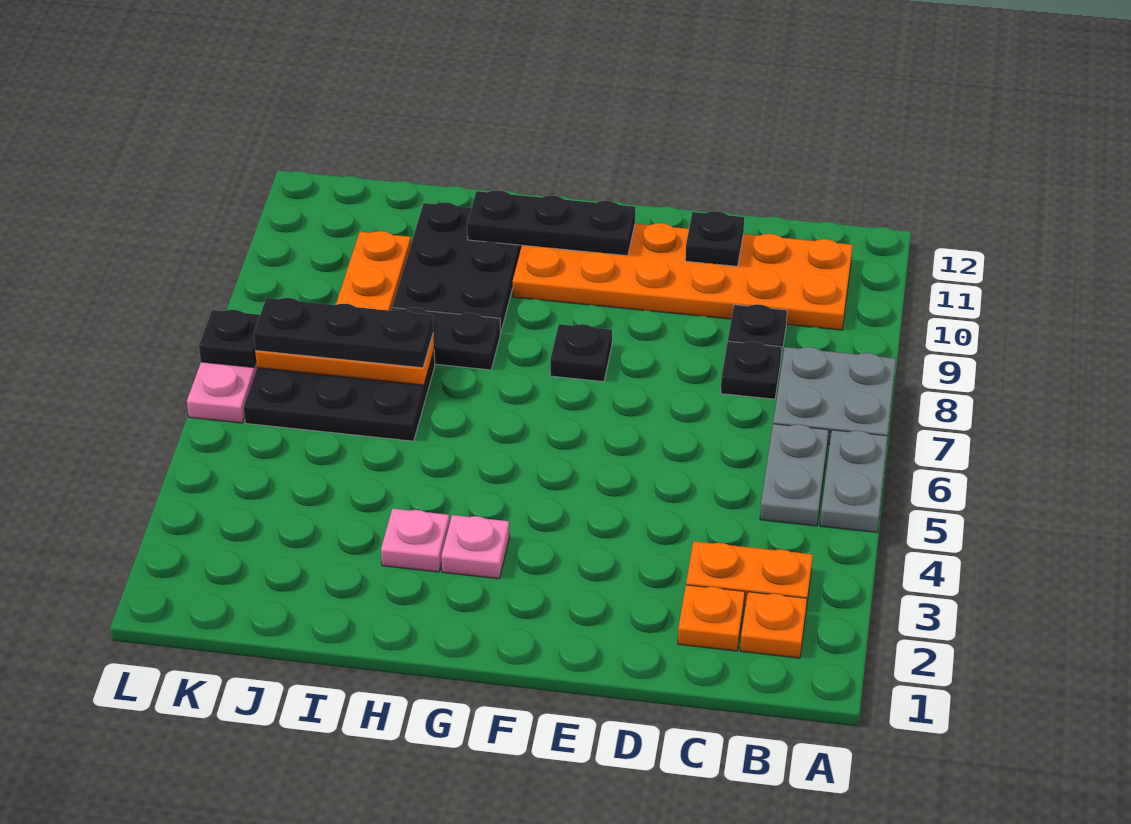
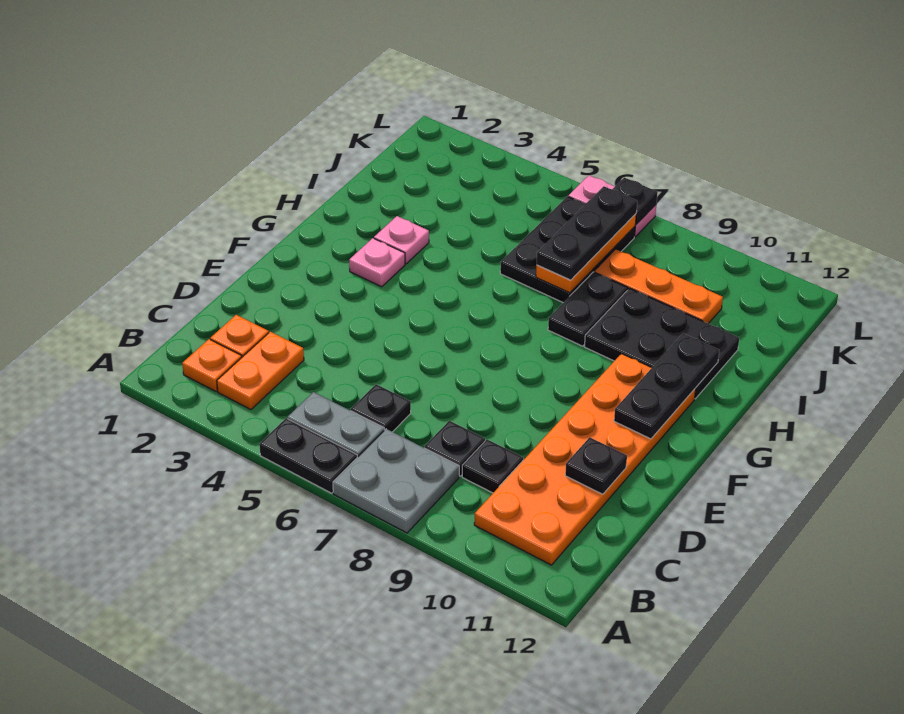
grey 1x2 plate [820,430,888,532] -> black 1x2 plate [259,418,357,493]
black 1x1 plate [550,324,612,382] -> black 1x1 plate moved to [351,384,411,432]

